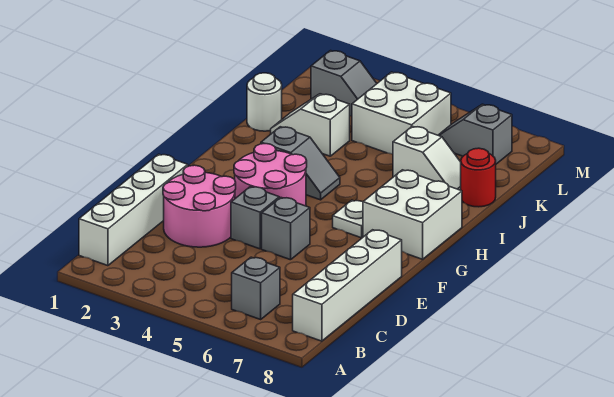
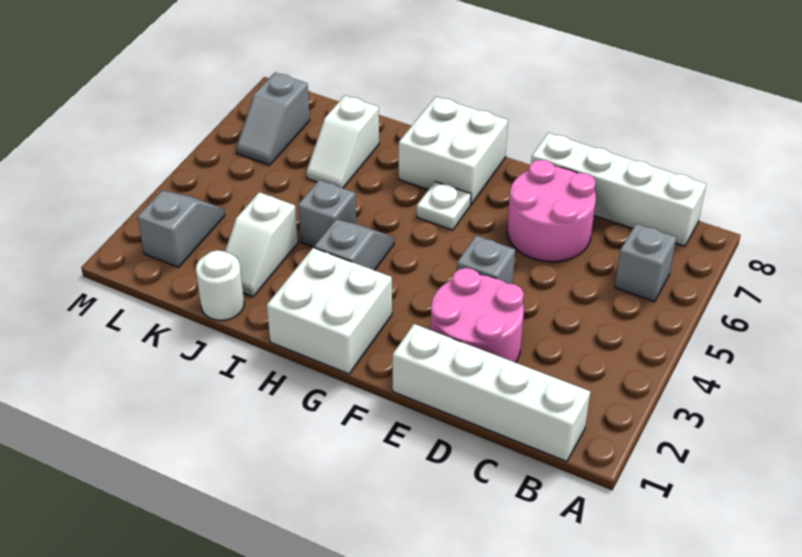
grey 1x1 brick [262,198,310,260] -> grey 1x1 brick moved to [298,180,356,247]
pink 2x2 round brick [234,144,307,206] -> pink 2x2 round brick moved to [507,160,596,262]
white 1x2 slope [393,126,461,190] -> white 1x2 slope turned to [306,95,379,188]
red 1x1 round brick [461,148,496,207] -> none
white 2x2 brick [352,72,451,154] -> white 2x2 brick moved to [267,248,392,374]

